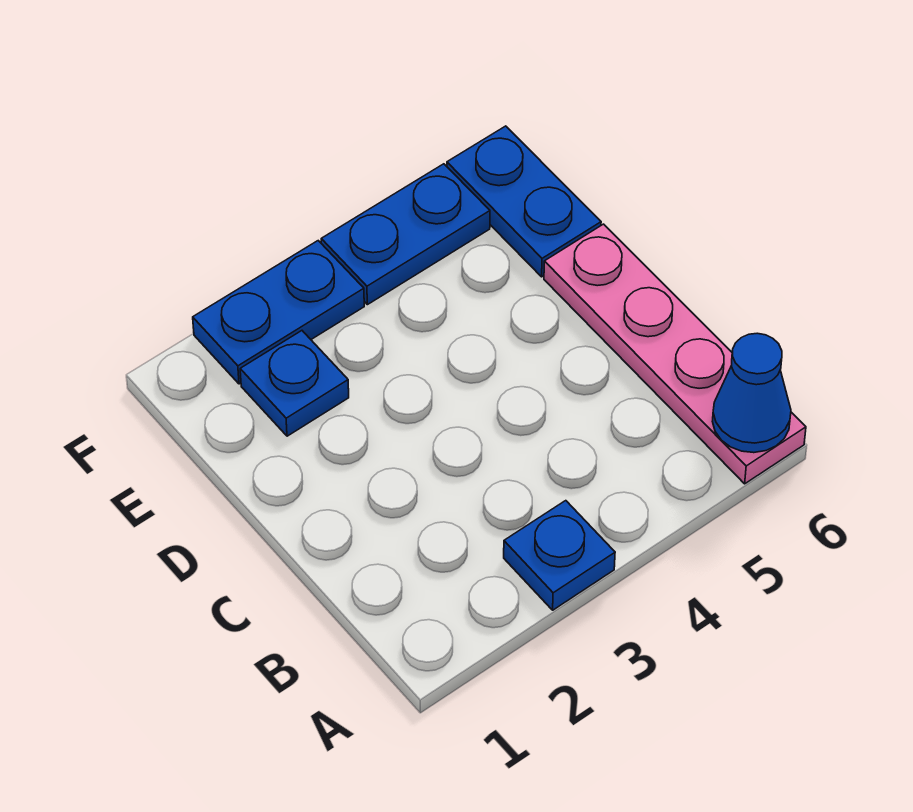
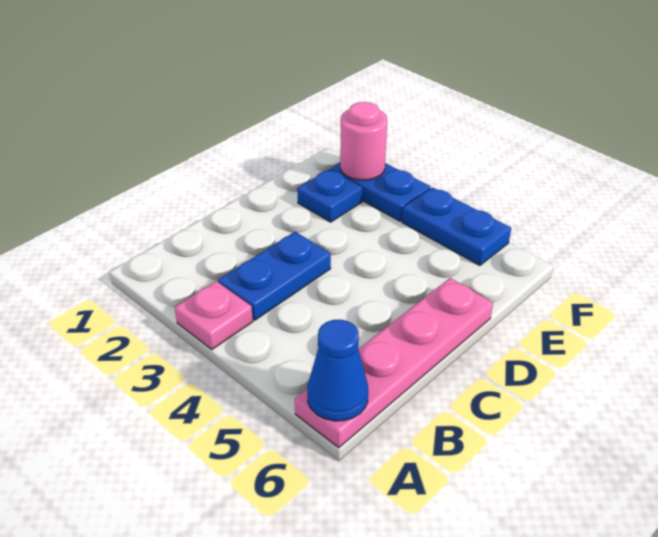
blue 1x1 plate [504,501,615,610] -> pink 1x1 plate [175,281,253,350]
blue 1x2 plate [447,126,601,277] -> blue 1x2 plate moved to [218,232,331,320]
none -> pink 1x1 round brick [340,102,387,180]

